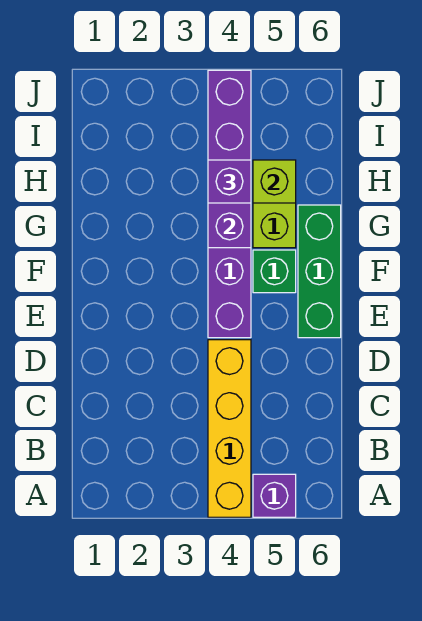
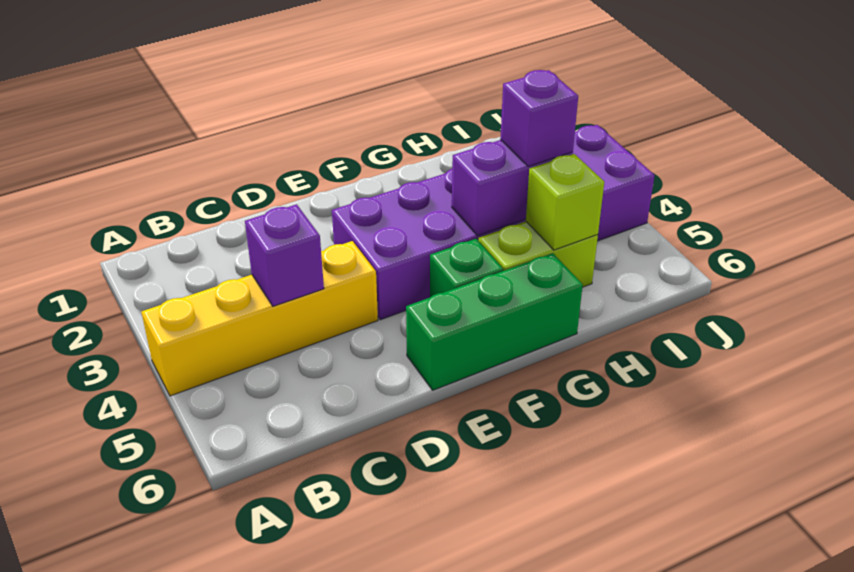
purple 1x1 brick [253,474,296,517] -> purple 1x1 brick moved to [245,204,324,306]
purple 1x6 brick [208,70,251,338] -> purple 2x6 brick [332,125,655,320]

